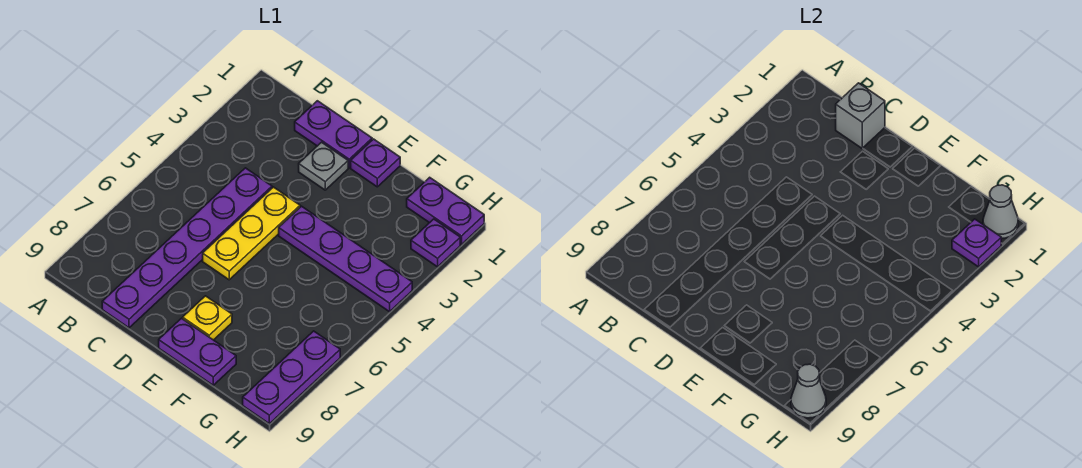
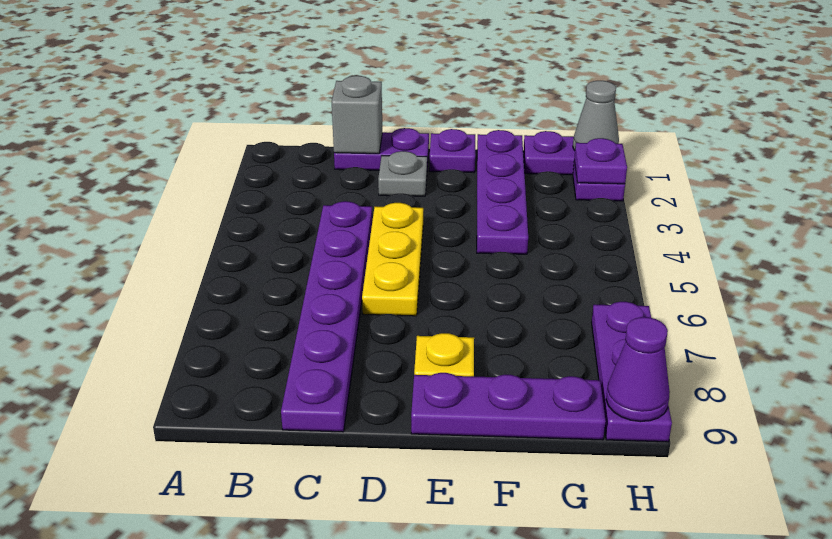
purple 1x4 plate [279,206,412,312] -> purple 1x4 plate turned to [477,130,528,254]
purple 1x2 plate [159,318,236,385] -> purple 1x3 plate [411,373,606,440]
grey 1x1 cone [791,364,826,418] -> purple 1x1 cone [606,317,670,422]

